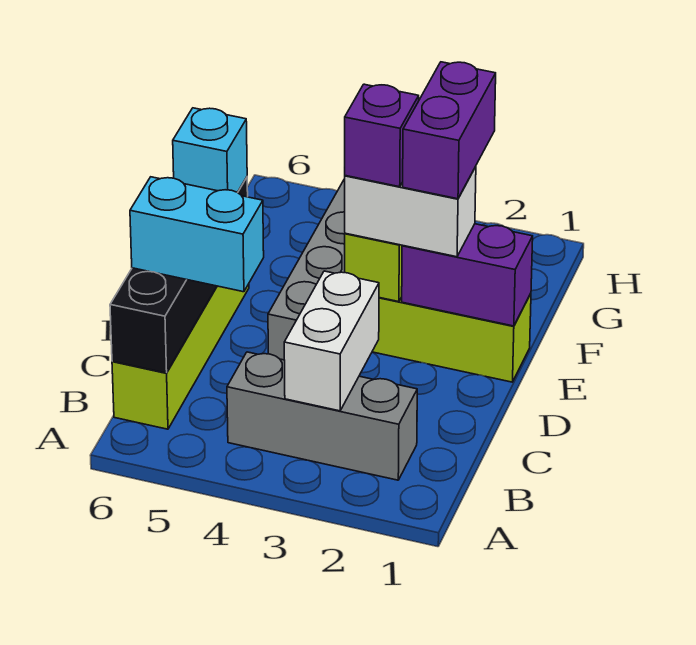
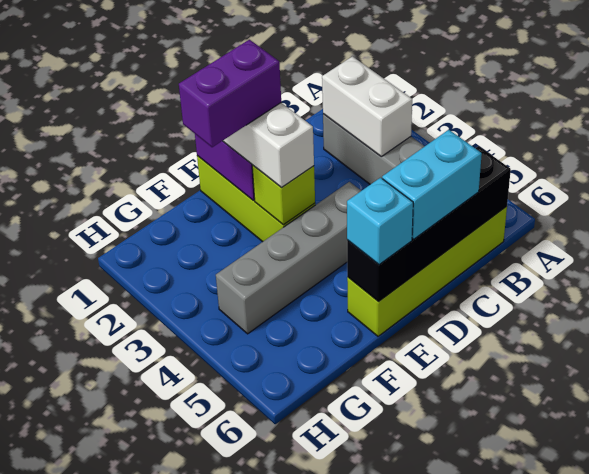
white 1x2 brick [284,271,379,411] -> white 1x2 brick turned to [322,56,412,156]
cyan 1x2 brick [130,177,264,292] -> cyan 1x2 brick turned to [382,130,482,239]
purple 1x1 brick [345,84,419,187] -> none

